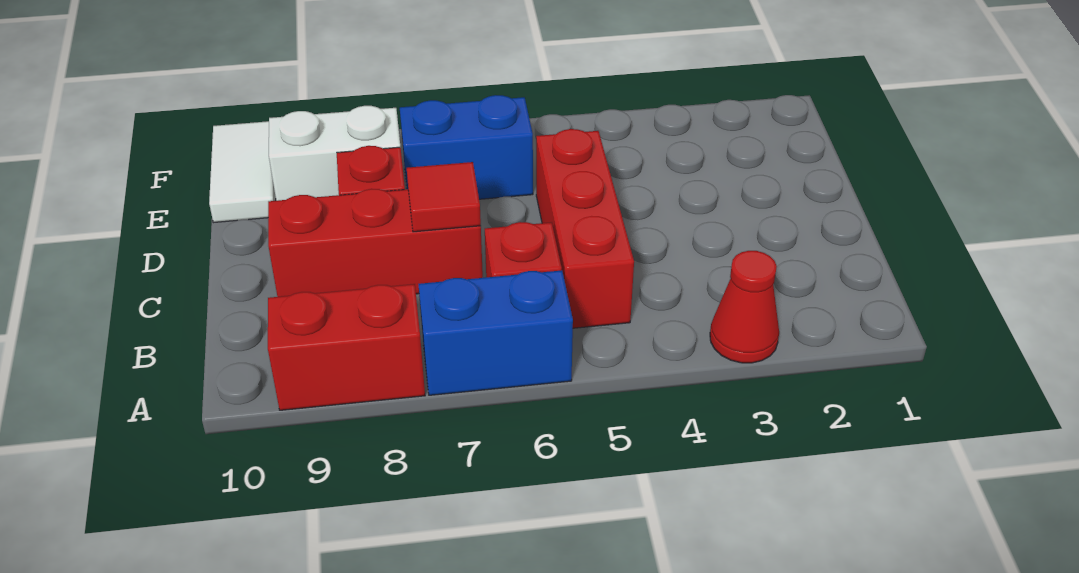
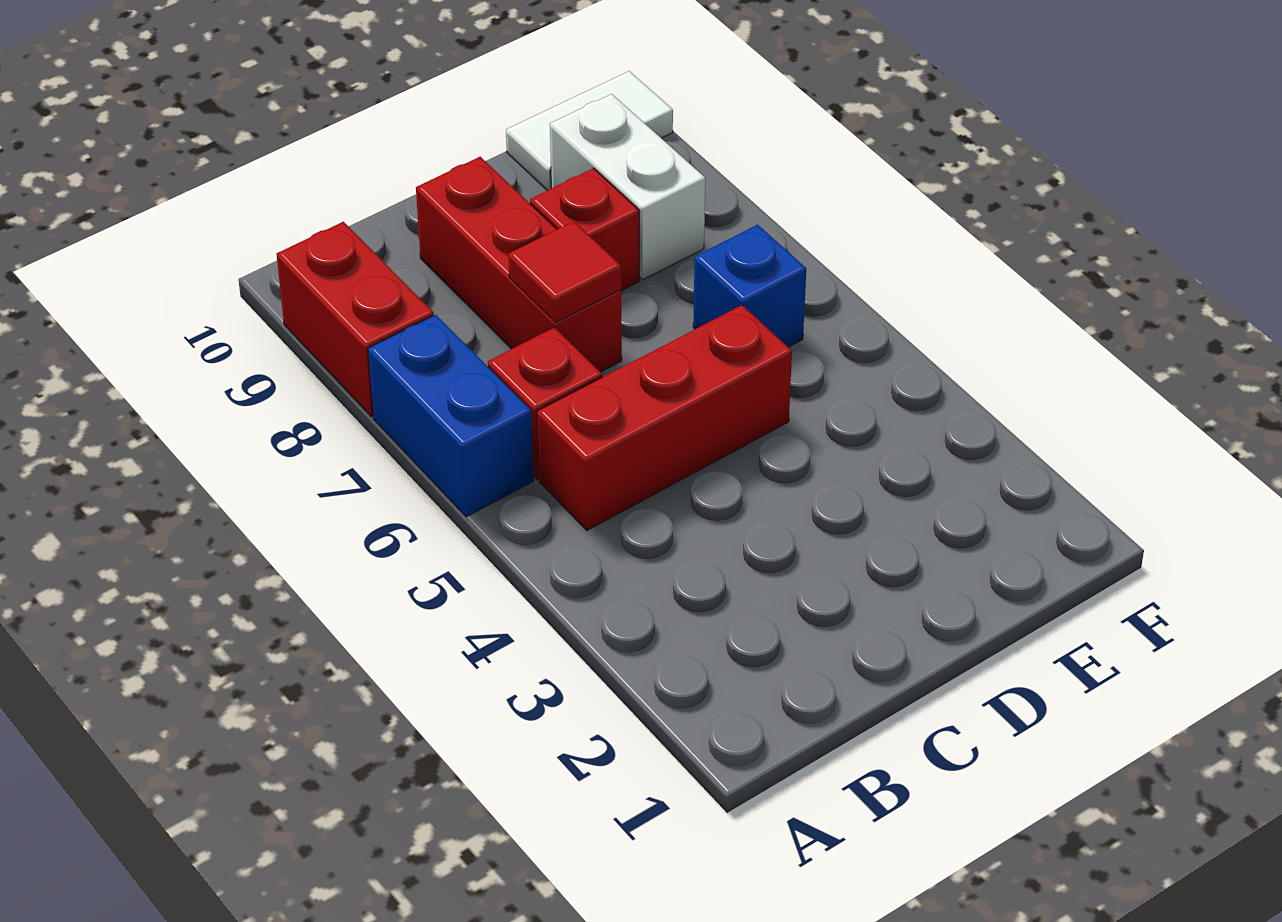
red 1x1 cone [710,251,779,363] -> none
blue 1x2 brick [400,95,533,199] -> blue 1x1 brick [693,225,806,347]

